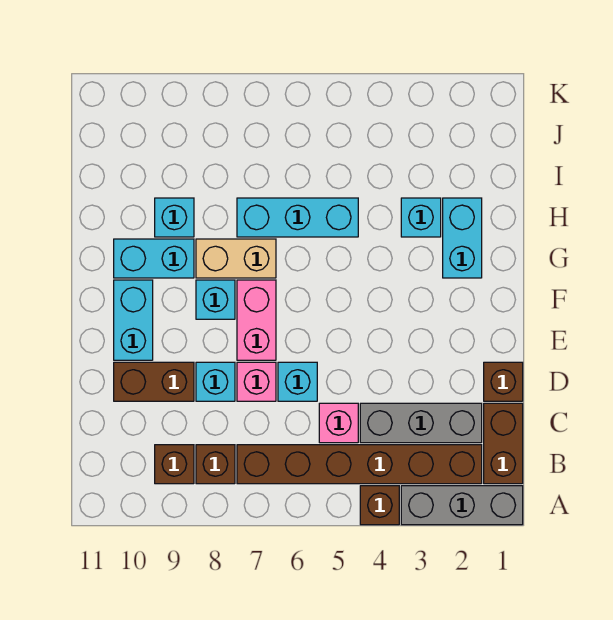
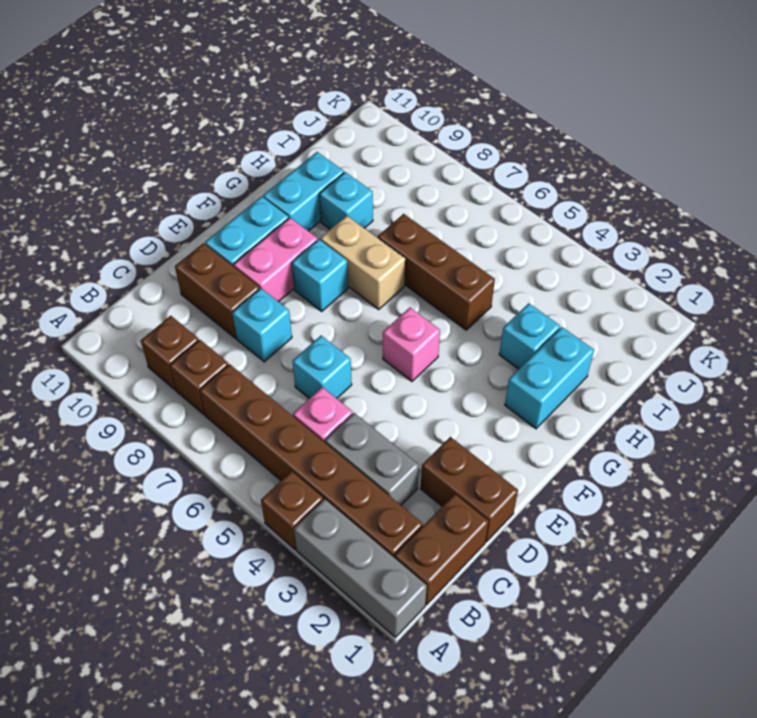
grey 1x3 brick [360,403,482,443] -> grey 1x2 brick [325,413,419,505]
brown 1x1 brick [484,362,523,401] -> brown 1x2 brick [421,437,518,542]
pink 1x1 brick [237,362,276,401] -> pink 1x1 brick moved to [383,308,440,381]
pink 1x2 brick [237,280,276,360] -> pink 1x2 brick moved to [233,218,318,302]
cyan 1x2 brick [114,239,194,278] -> cyan 1x2 brick turned to [263,152,344,231]
cyan 1x3 brick [237,198,358,237] -> brown 1x3 brick [378,214,495,330]

